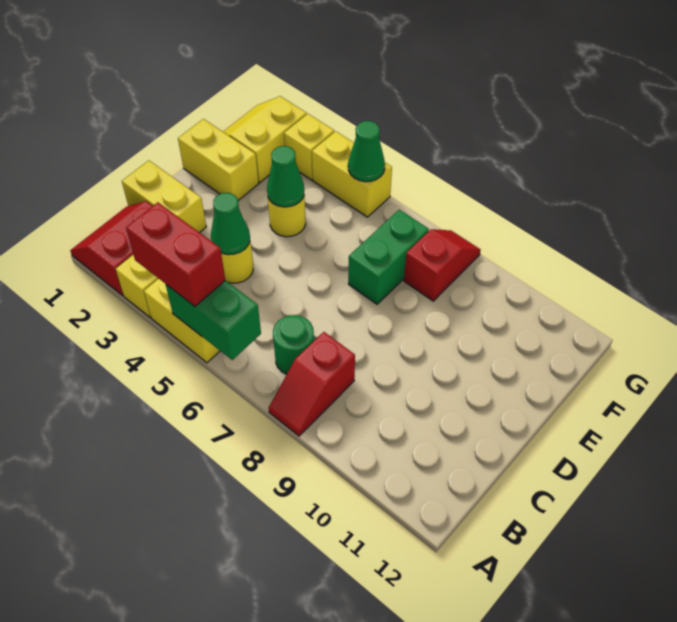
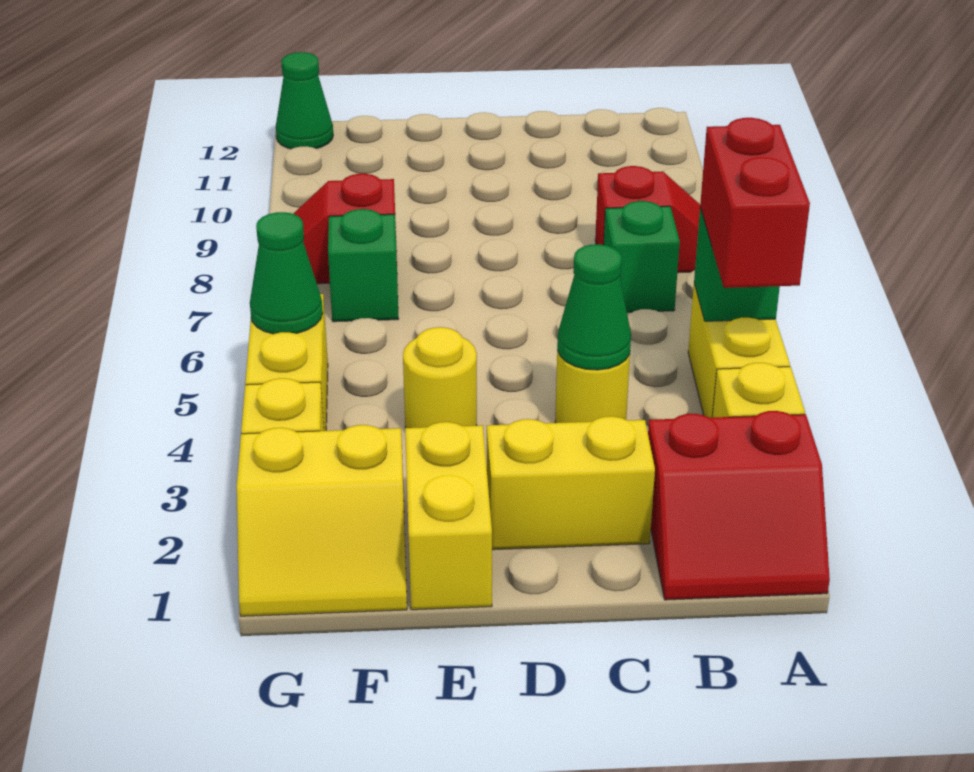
green 1x2 brick [166,281,261,360] -> green 1x1 brick [694,207,780,321]
green 1x1 round brick [273,315,314,374] -> green 1x1 brick [604,201,680,312]
yellow 1x2 brick [122,160,206,233] -> yellow 1x2 brick turned to [487,416,655,550]
green 1x1 cone [267,146,304,207] -> green 1x1 cone moved to [276,52,333,149]
green 1x2 brick [348,210,429,304] -> green 1x1 brick [328,209,398,322]

